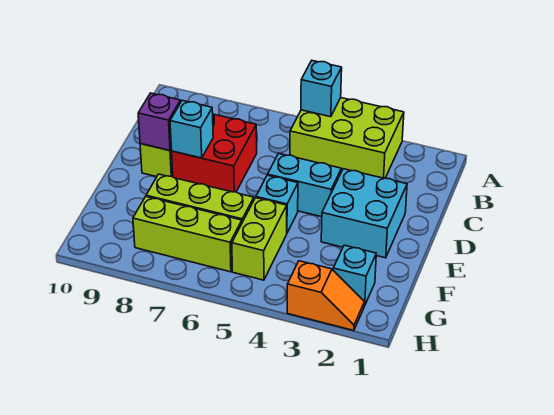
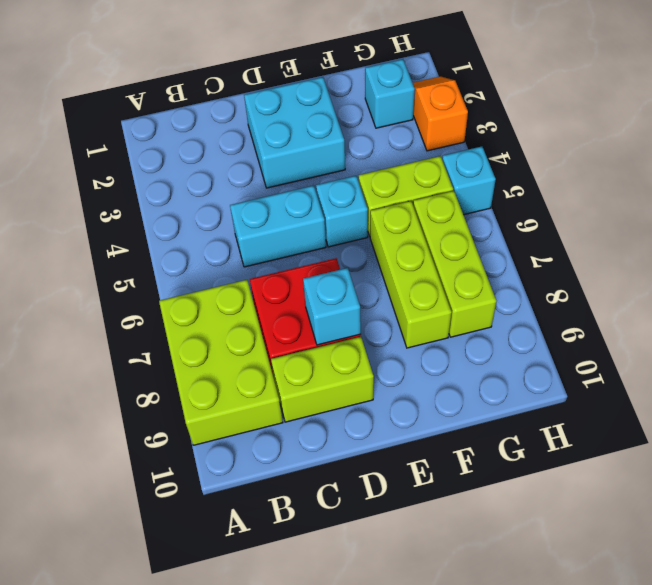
lime 2x3 brick [290,98,404,178] -> lime 2x3 brick moved to [159,280,283,445]
cyan 1x1 brick [301,61,342,117] -> cyan 1x1 brick moved to [442,146,496,215]
cyan 1x2 brick [268,154,341,217] -> cyan 1x2 brick turned to [230,186,326,267]
purple 1x1 brick [138,93,181,150] -> none

